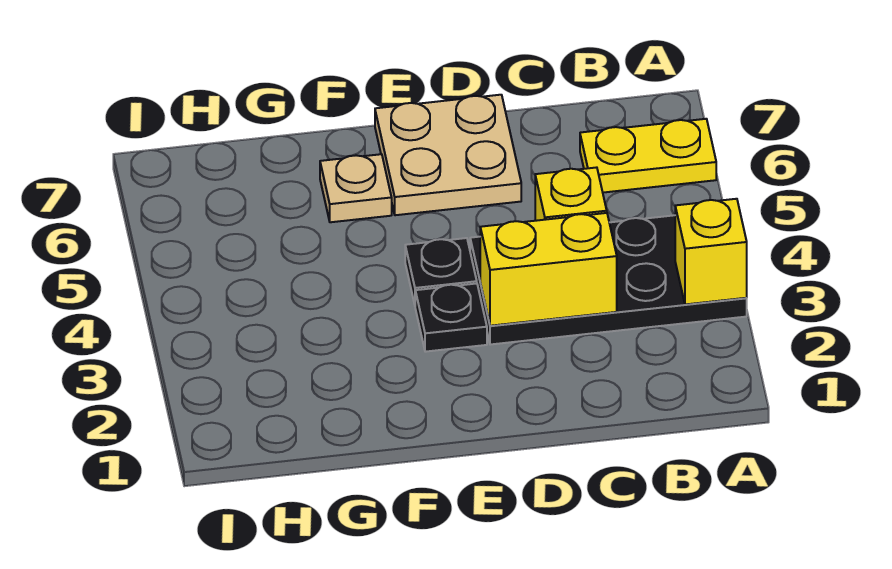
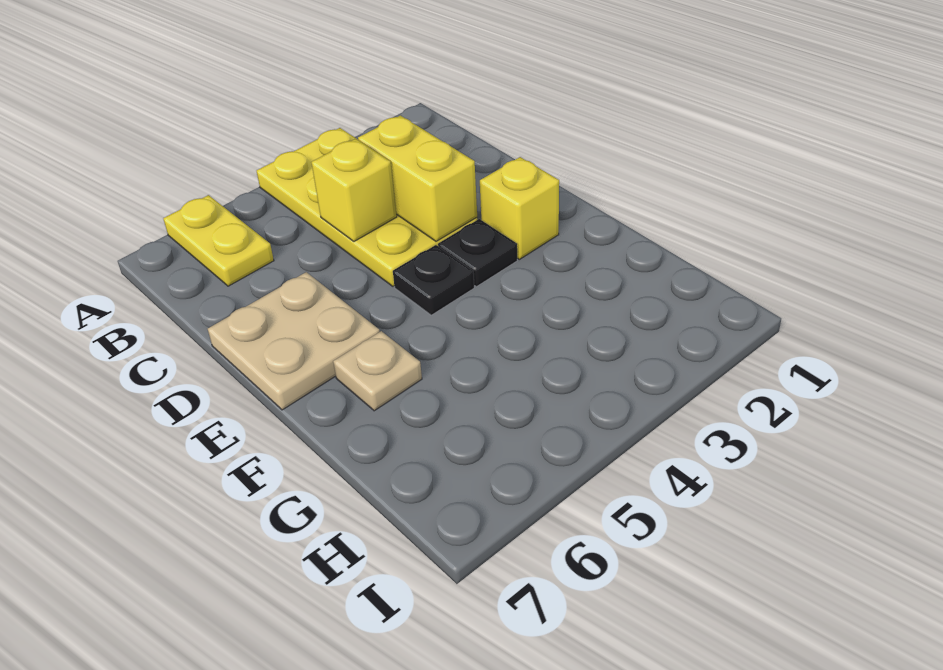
black 2x4 plate [470,215,747,345] -> yellow 2x4 plate [257,128,478,286]
yellow 1x1 brick [675,199,747,304] -> yellow 1x1 brick moved to [480,157,559,259]

